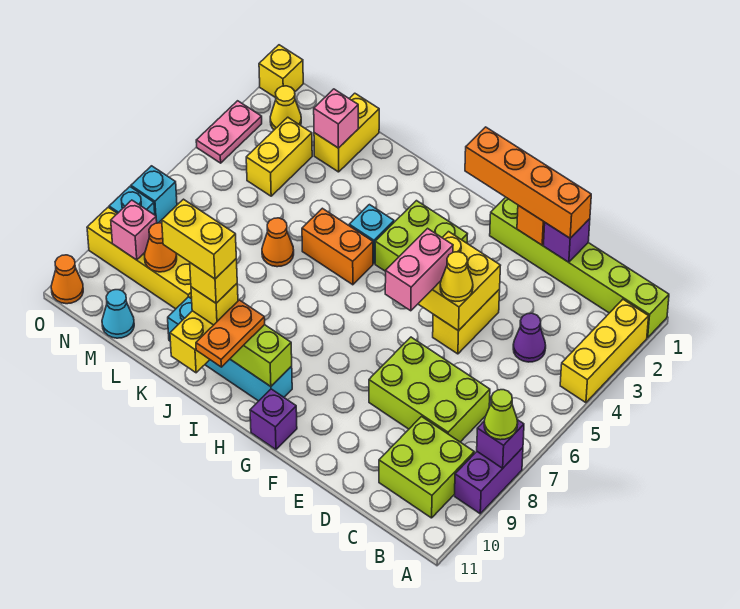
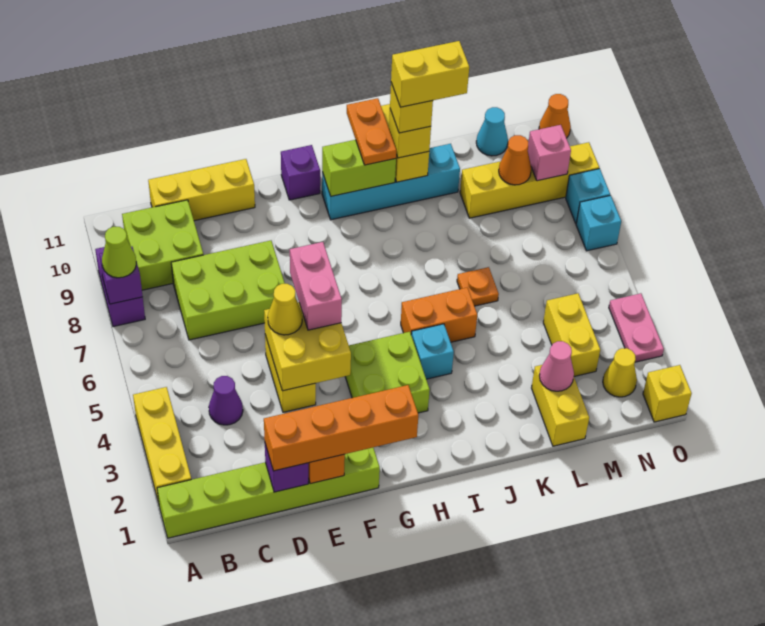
none -> yellow 1x3 brick [148,159,255,221]
orange 1x1 cone [262,218,294,267] -> orange 1x1 plate [457,267,499,306]
pink 1x1 brick [314,89,358,148] -> pink 1x1 cone [539,341,574,391]

